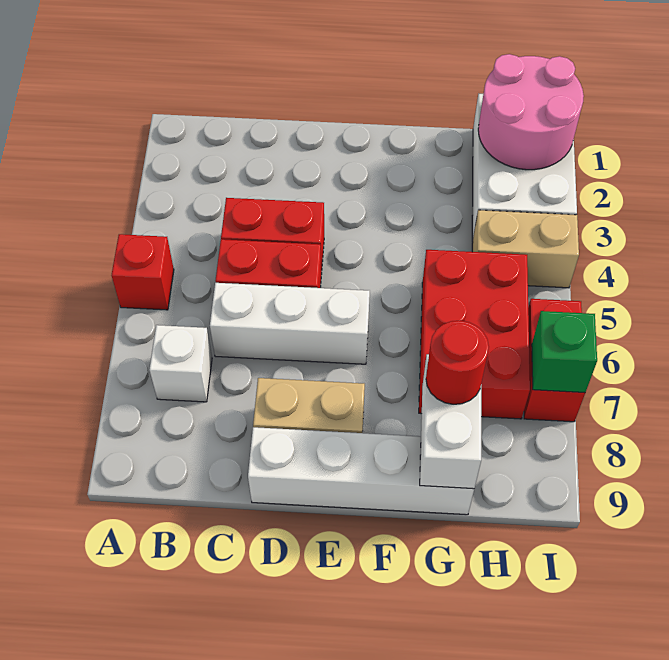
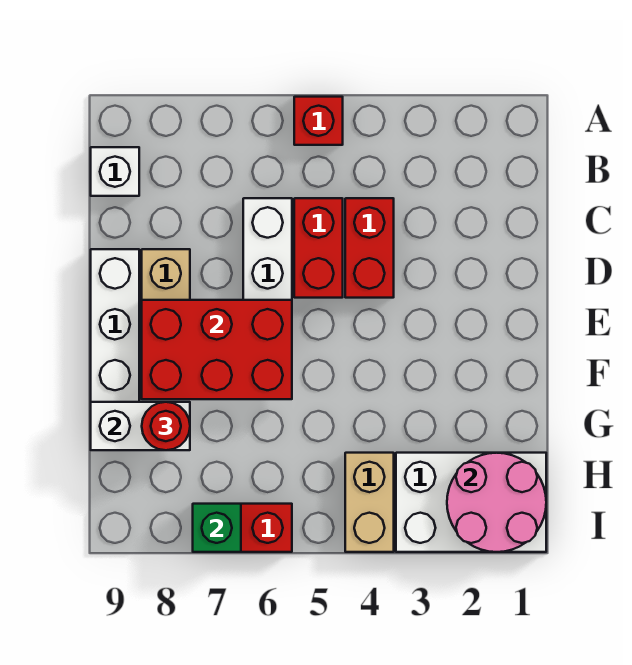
white 1x1 brick [149,325,212,402] -> white 1x1 brick moved to [91,147,139,196]
red 2x3 brick [419,250,530,419] -> red 2x3 brick moved to [142,300,292,399]

